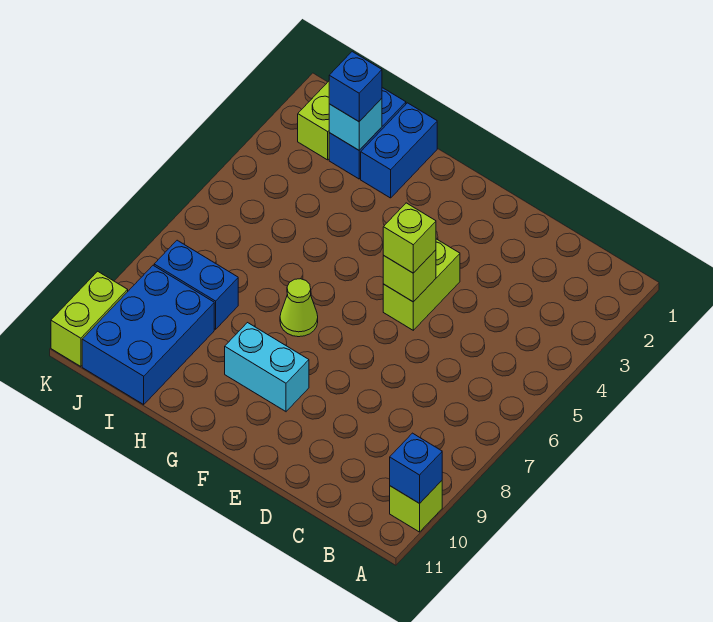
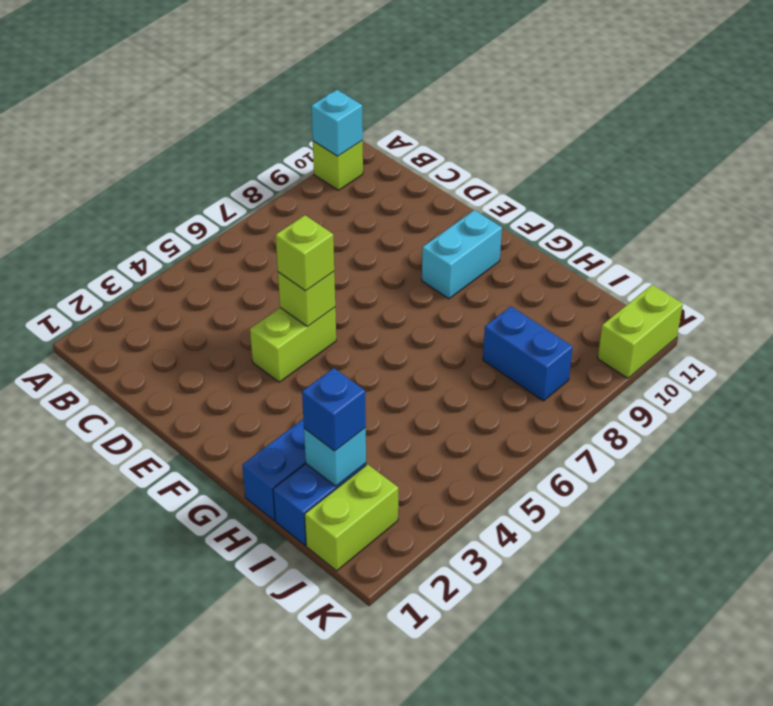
blue 1x1 brick [390,433,442,503] -> cyan 1x1 brick [311,90,363,156]
cyan 1x2 brick [225,323,309,411] -> cyan 1x2 brick turned to [422,210,502,299]
lime 1x1 cone [280,279,318,337] -> none
blue 2x3 brick [82,265,214,404] -> none

